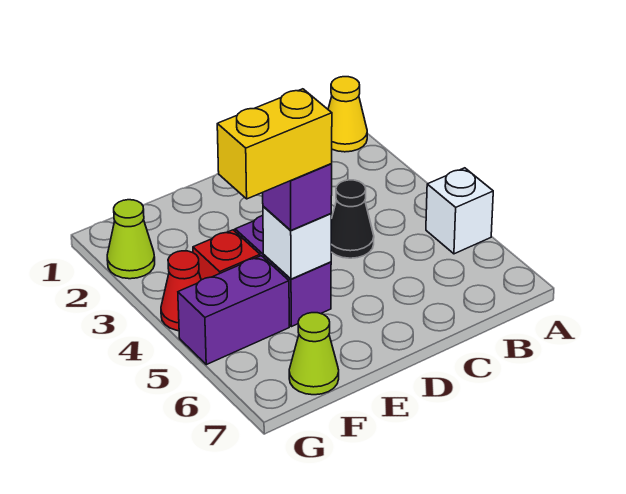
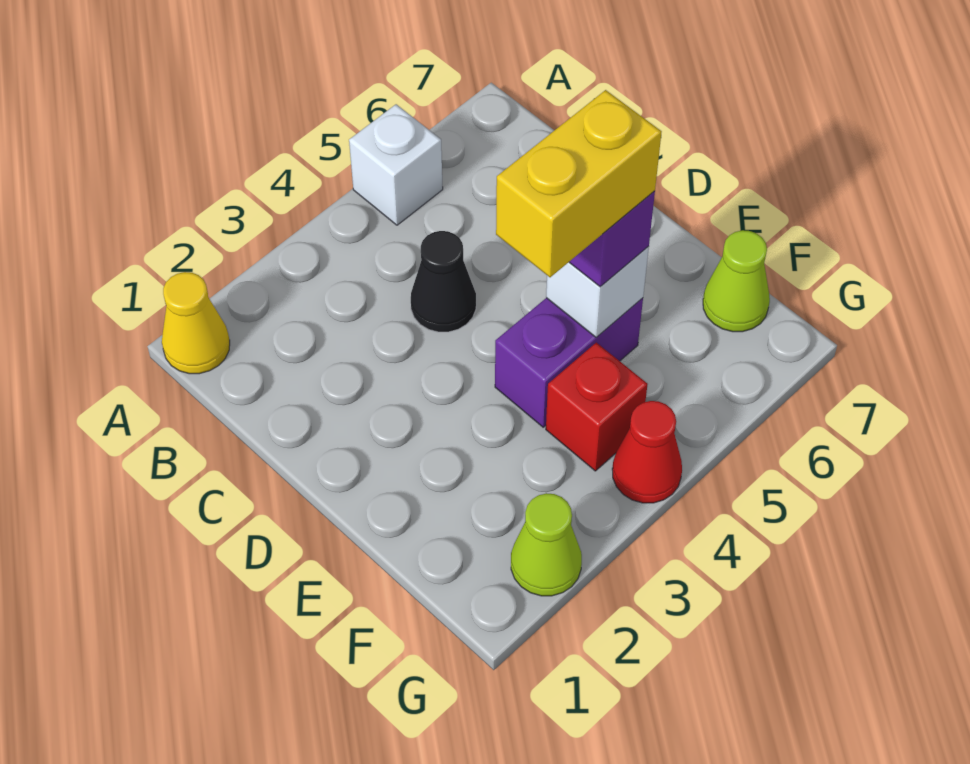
yellow 1x2 brick [217,89,332,199] -> yellow 1x2 brick turned to [496,90,661,277]
purple 1x2 brick [178,256,289,365] -> none

